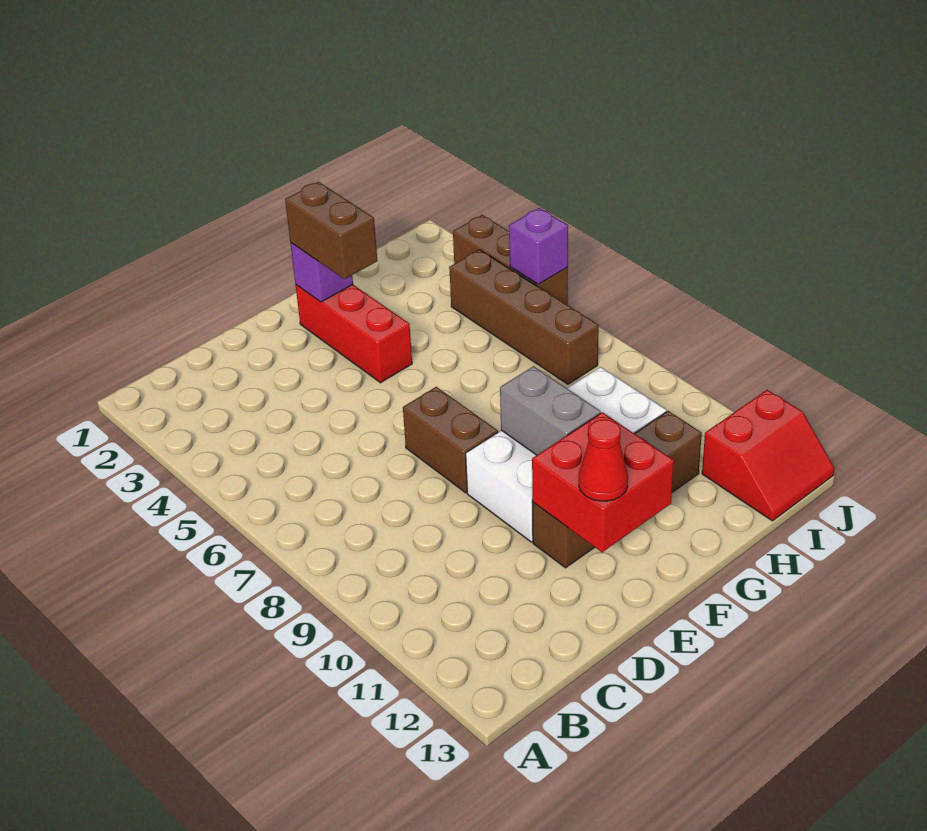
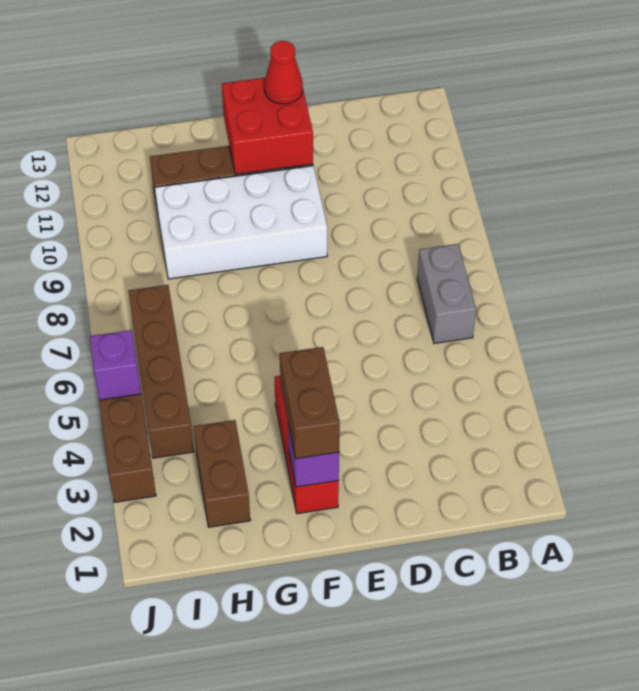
brown 1x2 brick [403,387,498,493] -> brown 1x2 brick moved to [193,420,250,527]
grey 1x2 brick [500,366,601,455] -> grey 1x2 brick moved to [417,244,476,343]
red 2x2 slope [702,390,834,521] -> none

